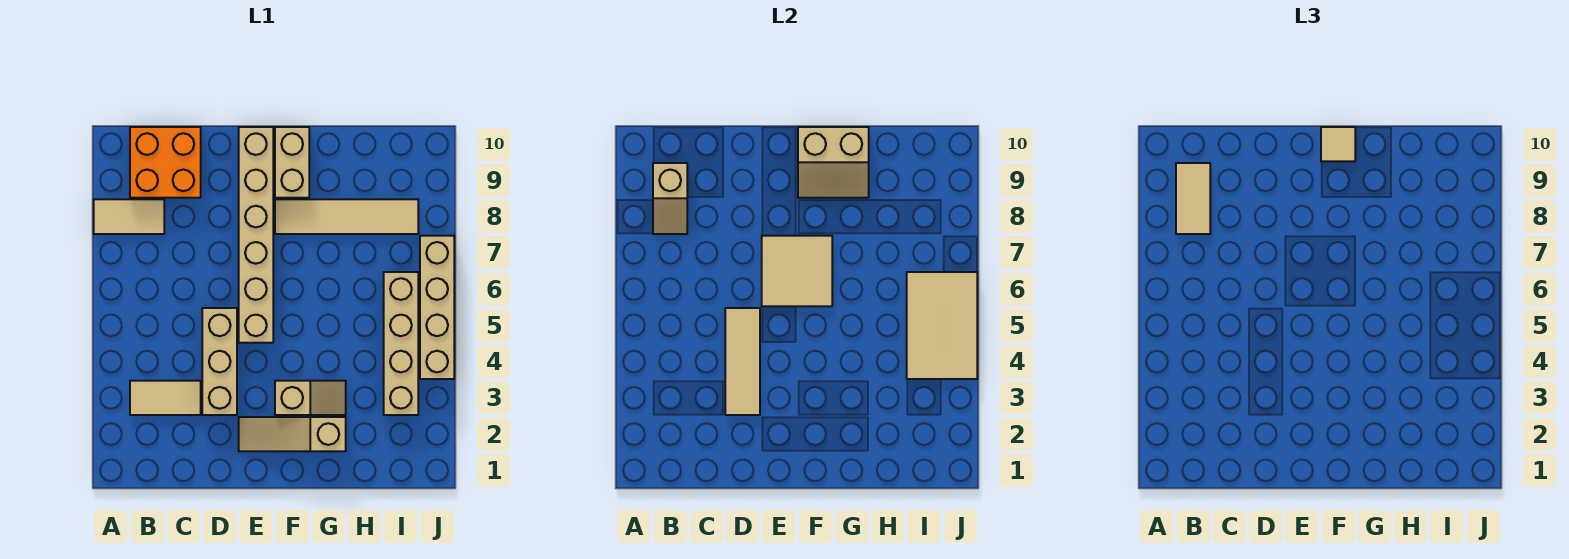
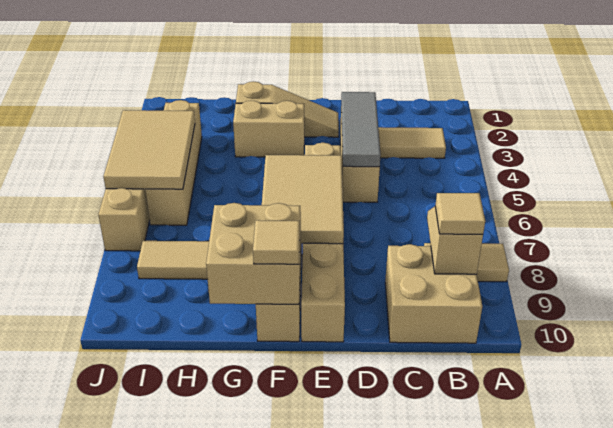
tan 1x2 tile [1176,163,1210,234] -> tan 1x1 tile [435,193,485,234]
orange 2x2 brick [130,127,201,198] -> tan 2x2 brick [385,244,482,343]
tan 1x3 tile [725,308,760,415] -> grey 1x3 tile [341,92,381,167]
tan 2x2 tile [762,236,832,306] -> tan 2x3 tile [262,155,344,244]
tan 1x2 slope [275,381,346,415] -> tan 1x2 brick [233,100,304,157]
tan 2x2 slope [798,127,869,198] -> tan 2x2 brick [206,203,301,304]

